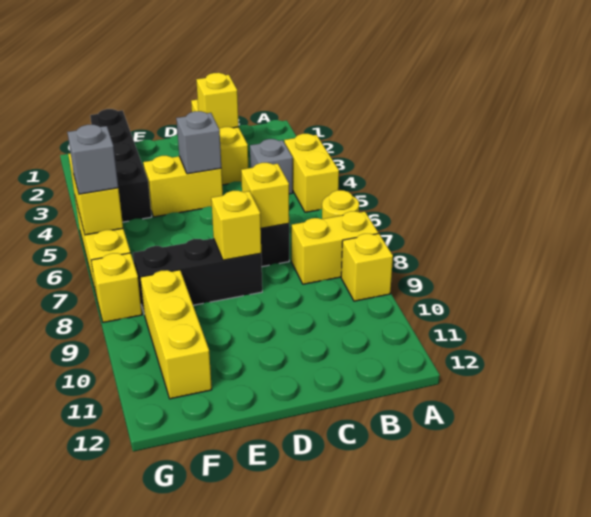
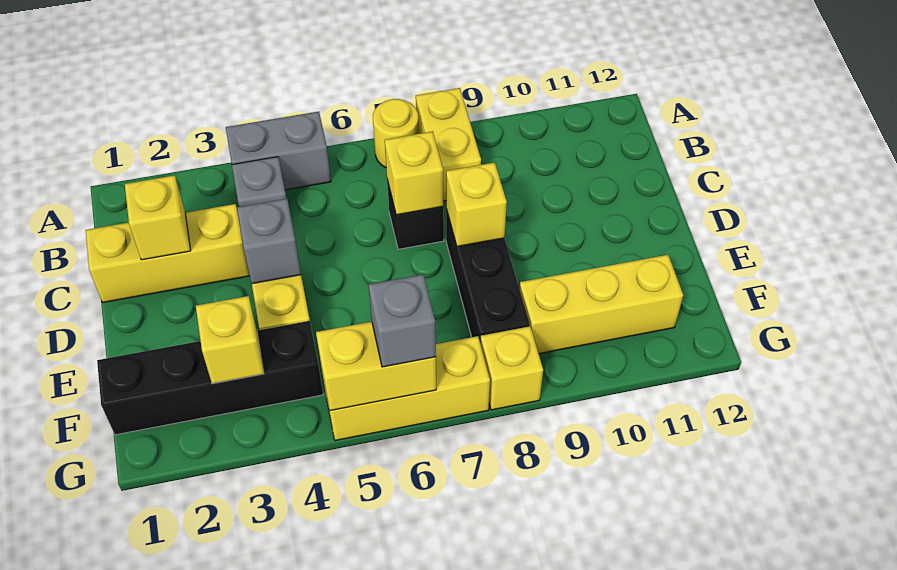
yellow 1x2 brick [284,134,339,212] -> grey 1x2 brick [226,112,331,190]
yellow 1x1 brick [341,234,393,301] -> yellow 1x1 brick moved to [196,296,264,384]

